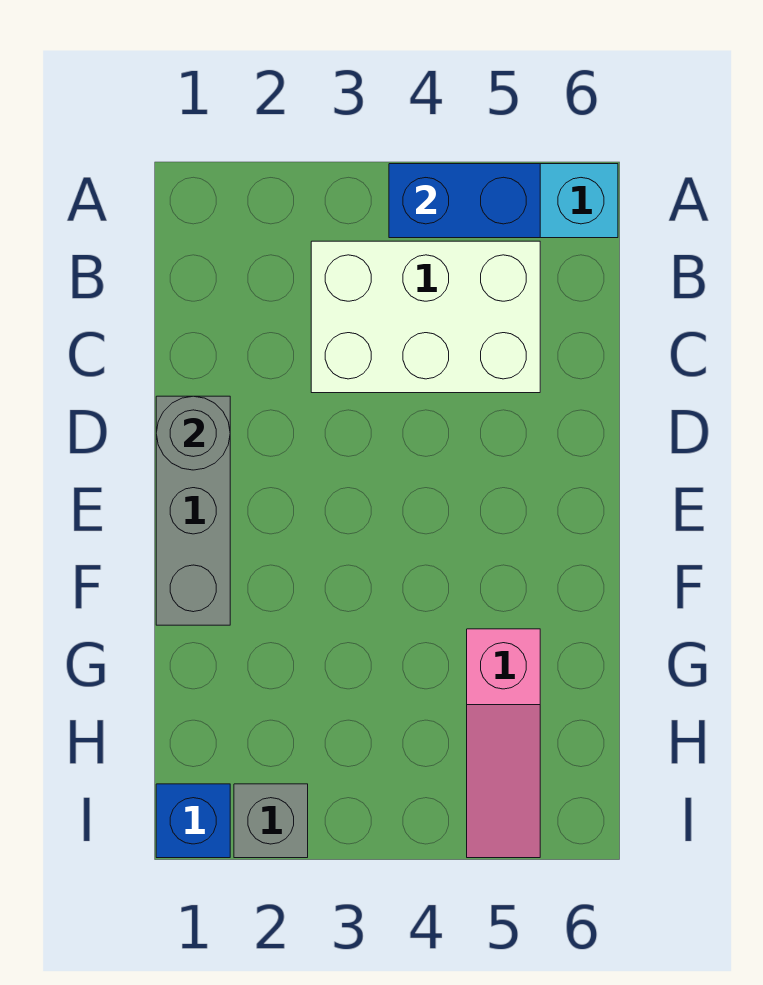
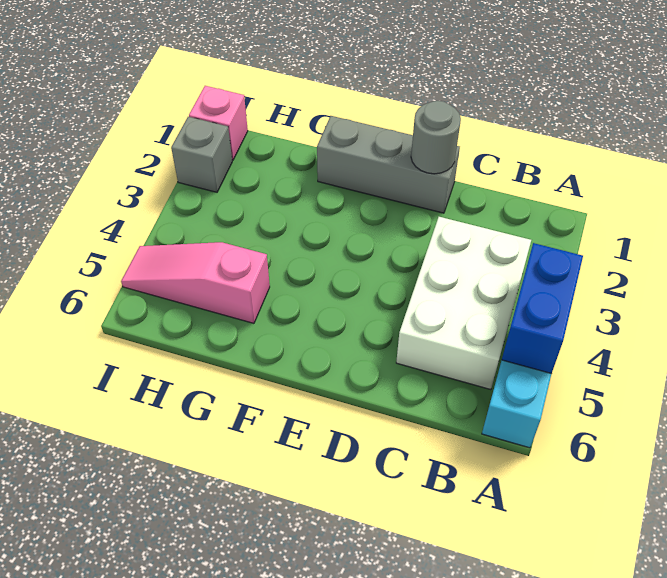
blue 1x1 brick [156,784,230,858] -> pink 1x1 brick [189,86,248,160]

